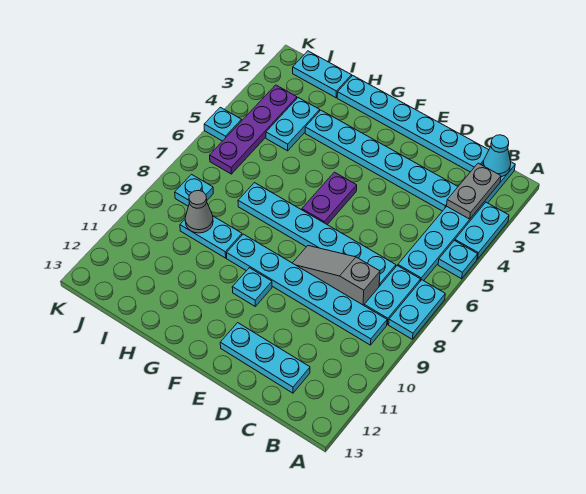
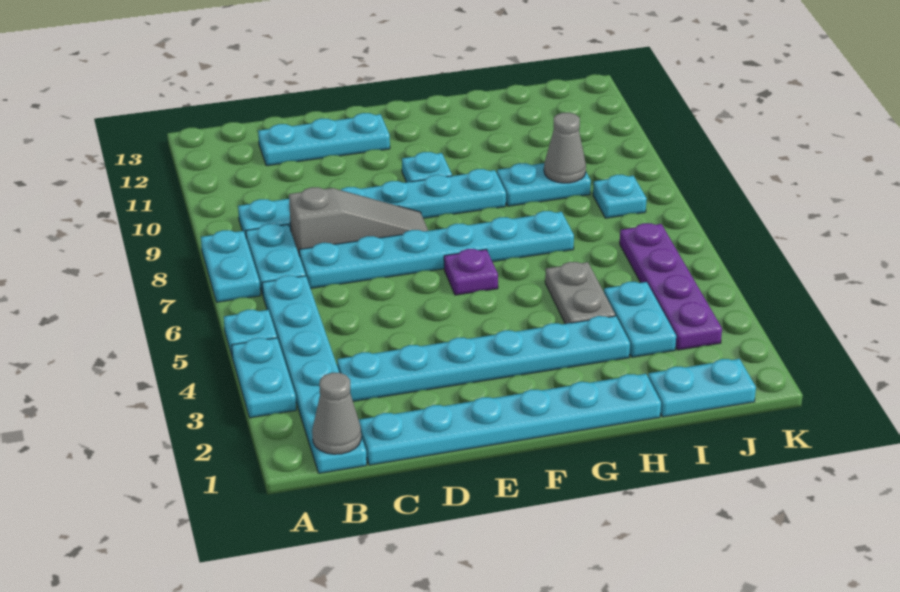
cyan 1x1 cone [483,135,511,177] -> grey 1x1 cone [312,373,361,454]
grey 1x2 plate [447,163,501,219] -> grey 1x2 plate moved to [545,262,615,324]
purple 1x2 plate [302,172,357,225] -> purple 1x1 plate [444,249,498,295]
cyan 1x1 plate [204,107,242,141] -> none

